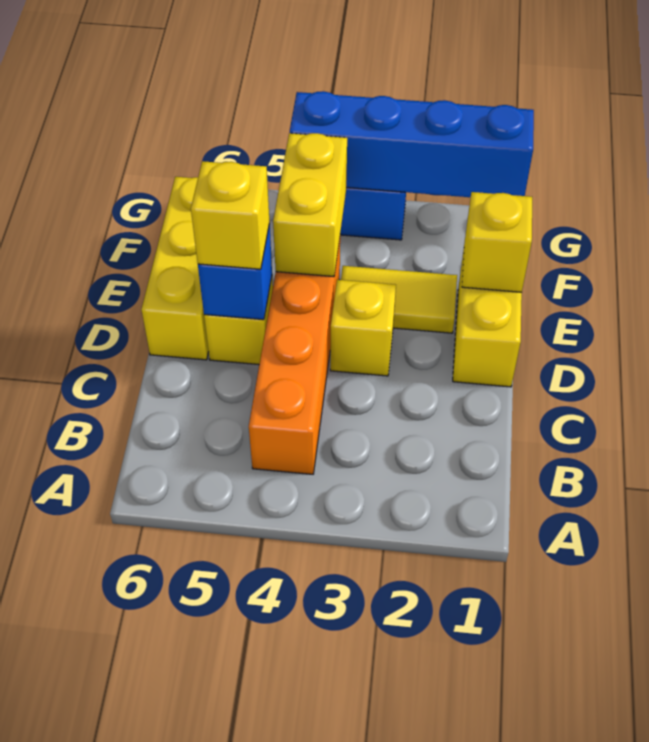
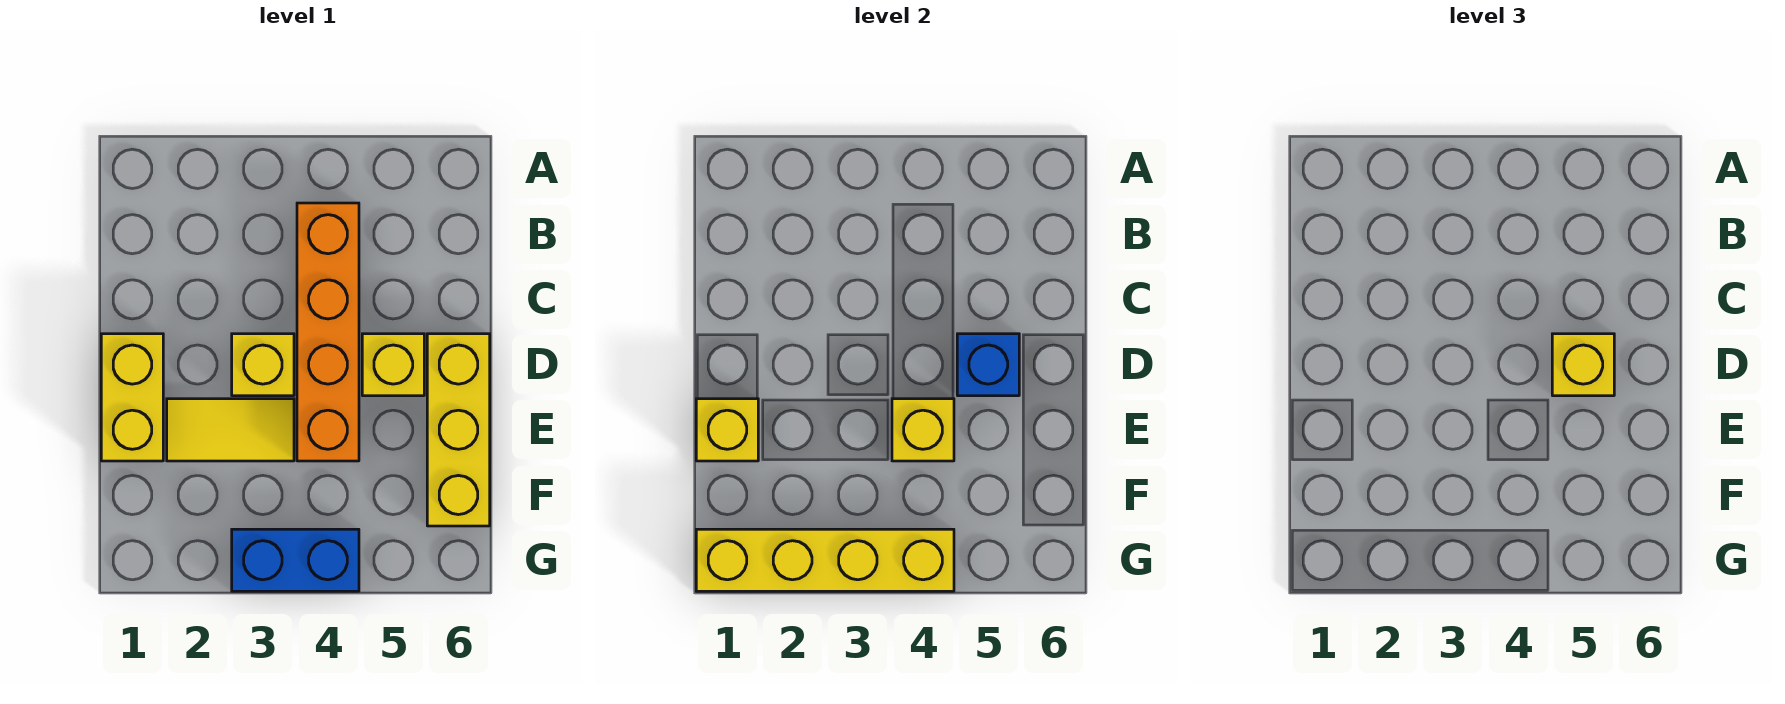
yellow 1x2 brick [273,133,347,277] -> yellow 1x1 brick [892,399,954,461]
blue 1x4 brick [290,91,534,197] -> yellow 1x4 brick [696,529,954,591]

